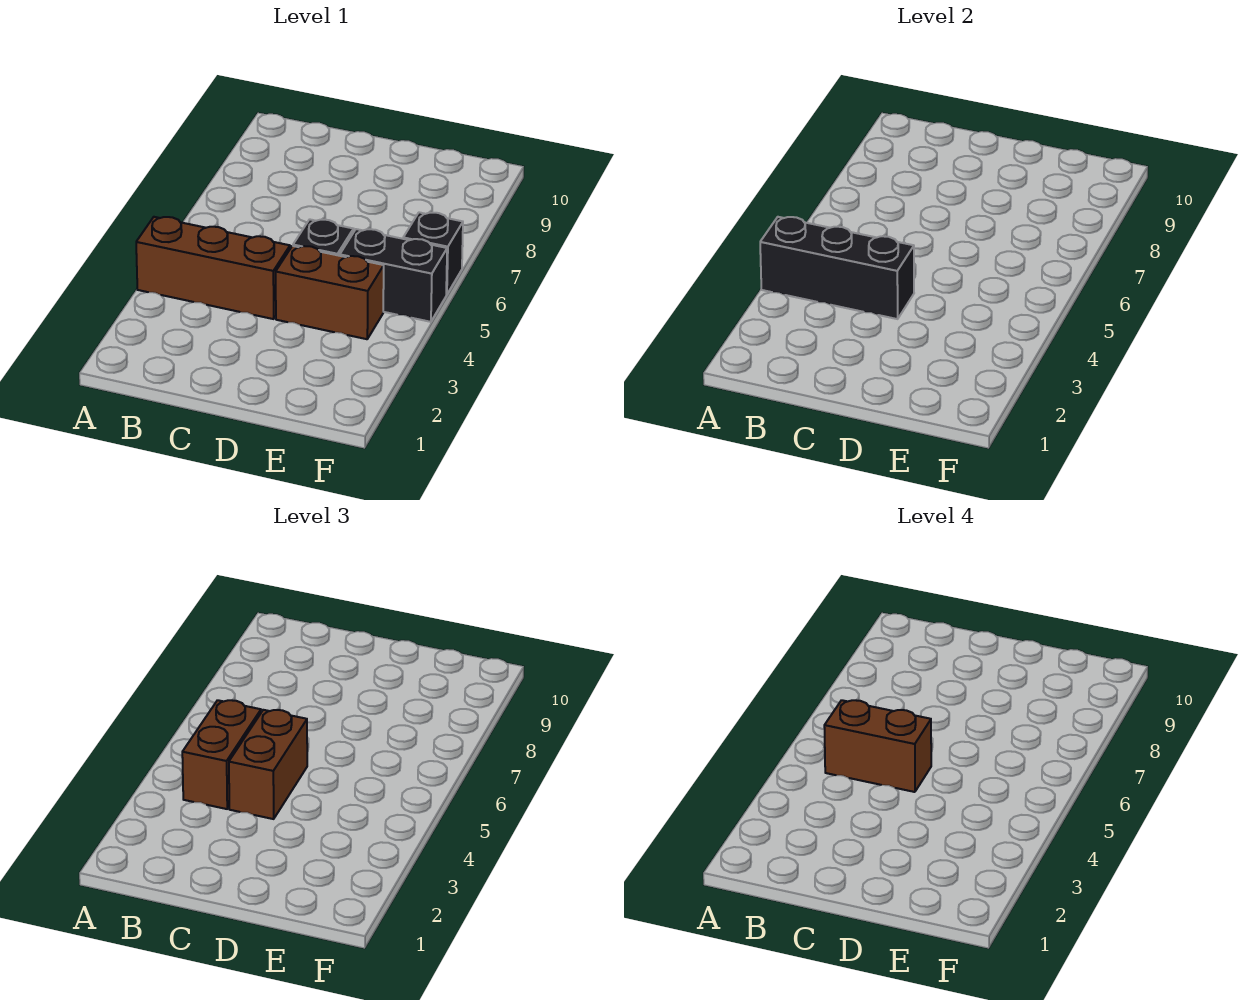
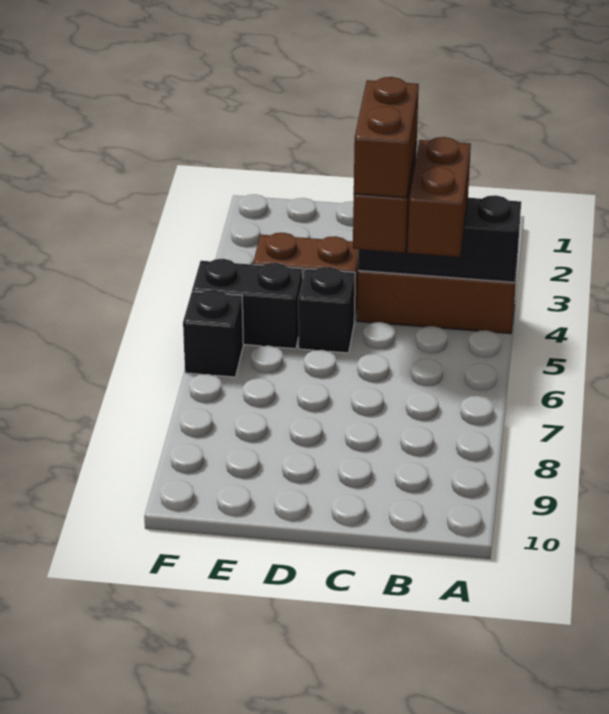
brown 1x2 brick [824,700,931,792] -> brown 1x2 brick turned to [354,77,419,198]

